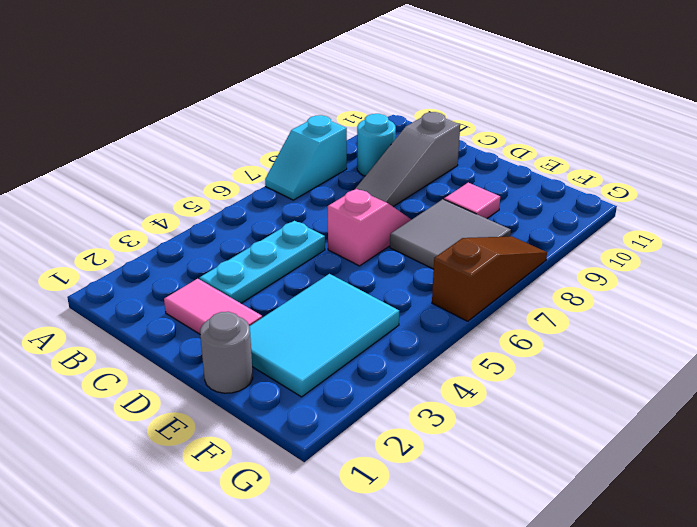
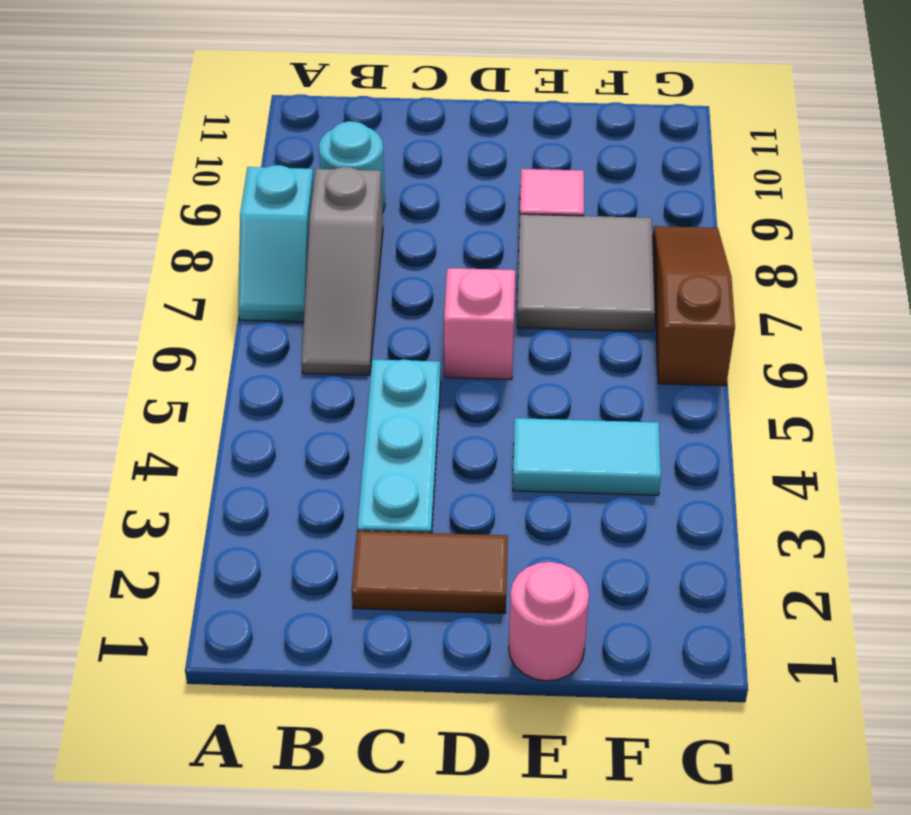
pink 1x2 tile [164,279,262,334] -> brown 1x2 tile [352,531,508,613]
grey 1x3 slope [355,112,460,207] -> grey 1x3 slope moved to [302,167,383,375]
grey 1x1 round brick [200,312,253,393] -> pink 1x1 round brick [509,562,589,681]
cyan 2x3 tile [250,274,399,397] -> cyan 1x2 tile [513,418,661,495]

